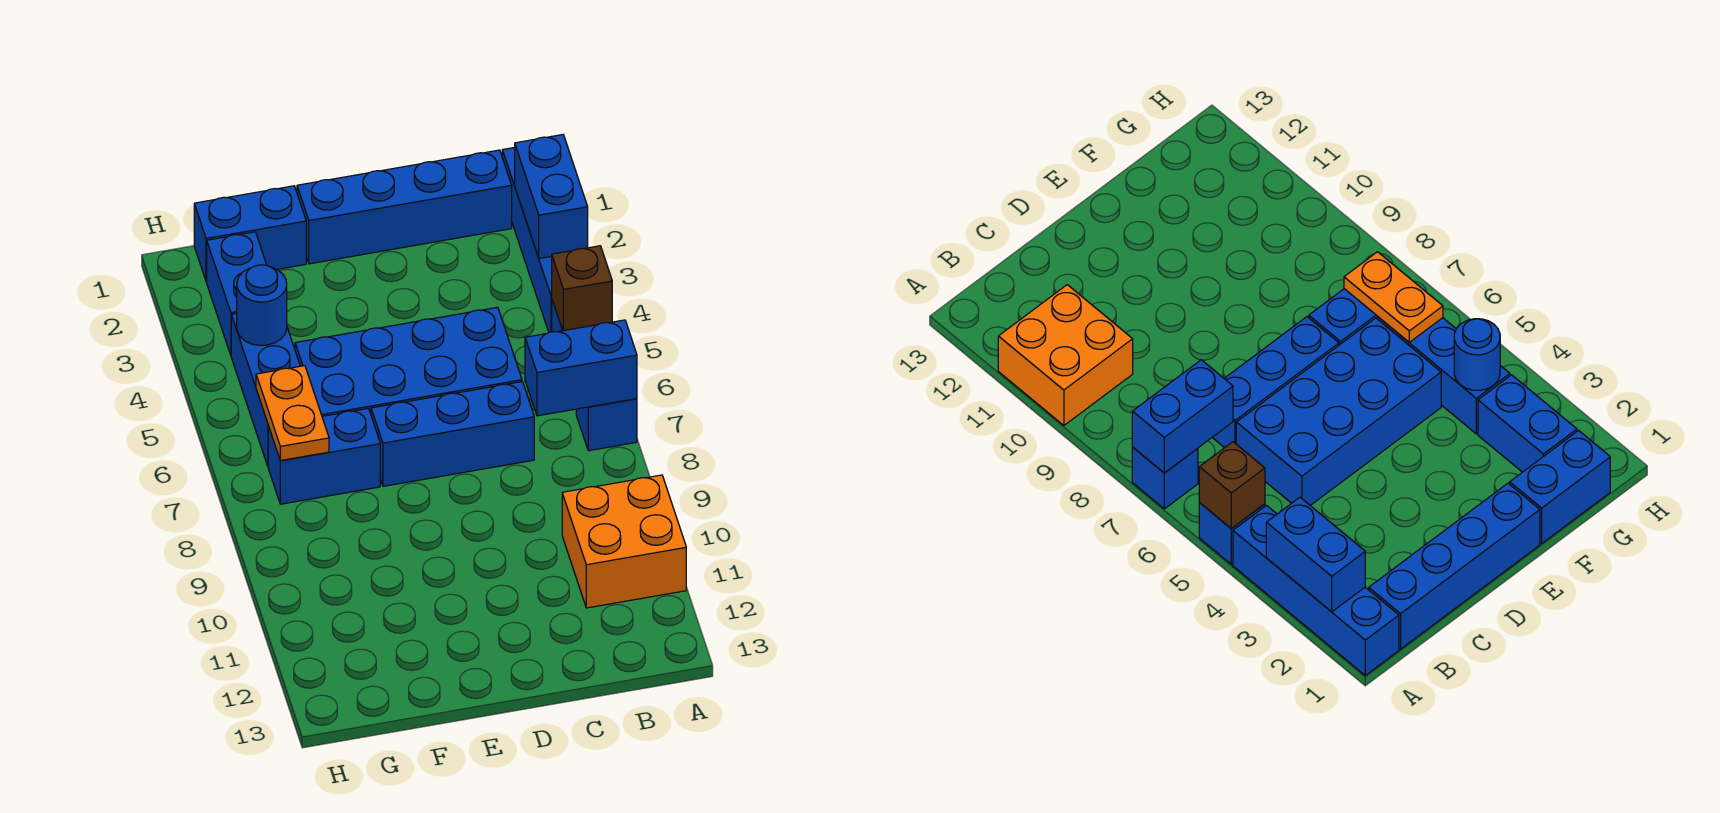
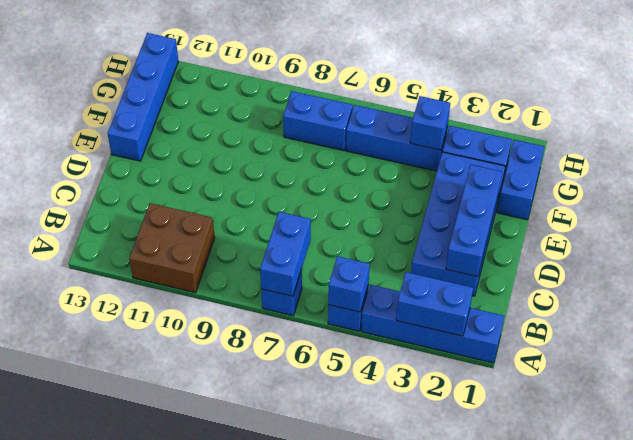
brown 1x1 brick [552,246,612,331] -> blue 1x1 brick [328,256,370,312]
orange 2x2 brick [562,475,686,608] -> brown 2x2 brick [129,203,215,293]
blue 1x4 brick [297,150,512,264] -> blue 1x4 brick moved to [108,33,178,161]
blue 2x4 brick [295,307,522,416] -> blue 2x4 brick moved to [411,152,505,296]
blue 1x3 brick [371,382,534,486] -> blue 1x3 brick moved to [446,165,502,277]
blue 1x2 brick [268,408,380,504] -> blue 1x2 brick turned to [283,91,353,151]
blue 1x1 round brick [237,265,287,345] -> blue 1x1 brick [410,96,450,150]
orange 1x2 plate [256,366,329,461] -> none

